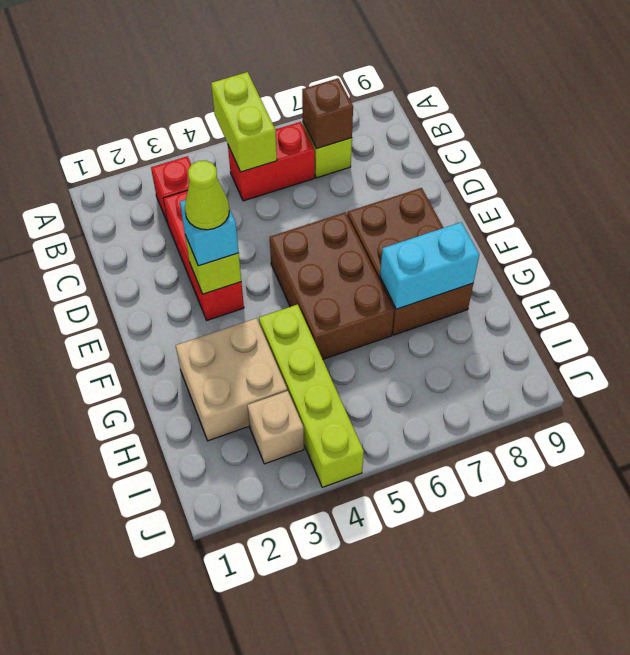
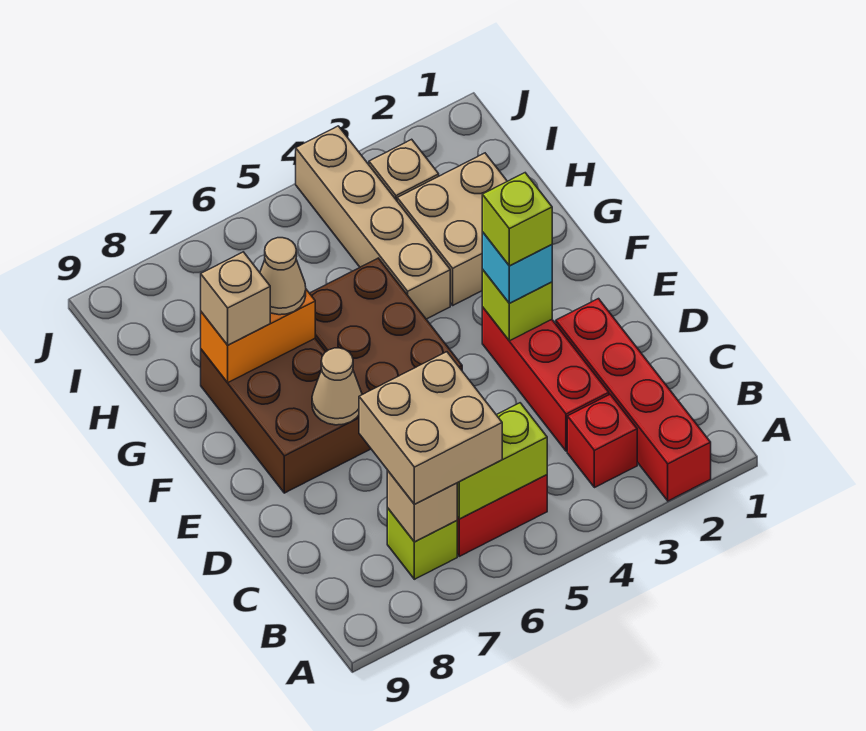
none -> red 1x4 brick [556,299,711,501]
lime 1x2 brick [211,72,277,172] -> lime 1x2 brick turned to [457,403,547,519]
none -> tan 2x2 brick [359,352,502,504]
brown 1x1 brick [302,78,353,149] -> tan 1x1 brick [387,471,457,542]
lime 1x1 cone [185,161,229,230] -> lime 1x1 brick [482,173,552,266]
none -> tan 1x1 cone [312,348,362,425]
lime 1x4 brick [259,304,364,487] -> tan 1x4 brick [296,126,450,319]
cyan 1x2 brick [380,222,479,309] -> orange 1x2 brick [201,289,315,383]
none -> tan 1x1 cone [260,238,306,315]
none -> tan 1x1 brick [201,252,270,345]

